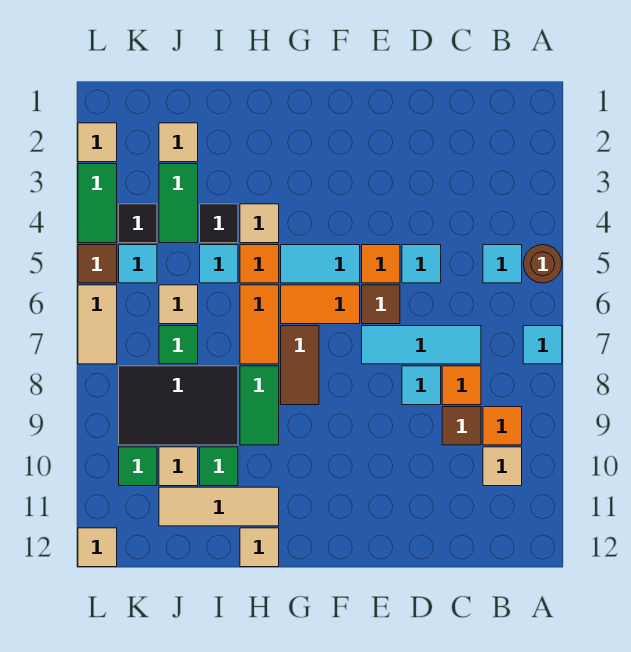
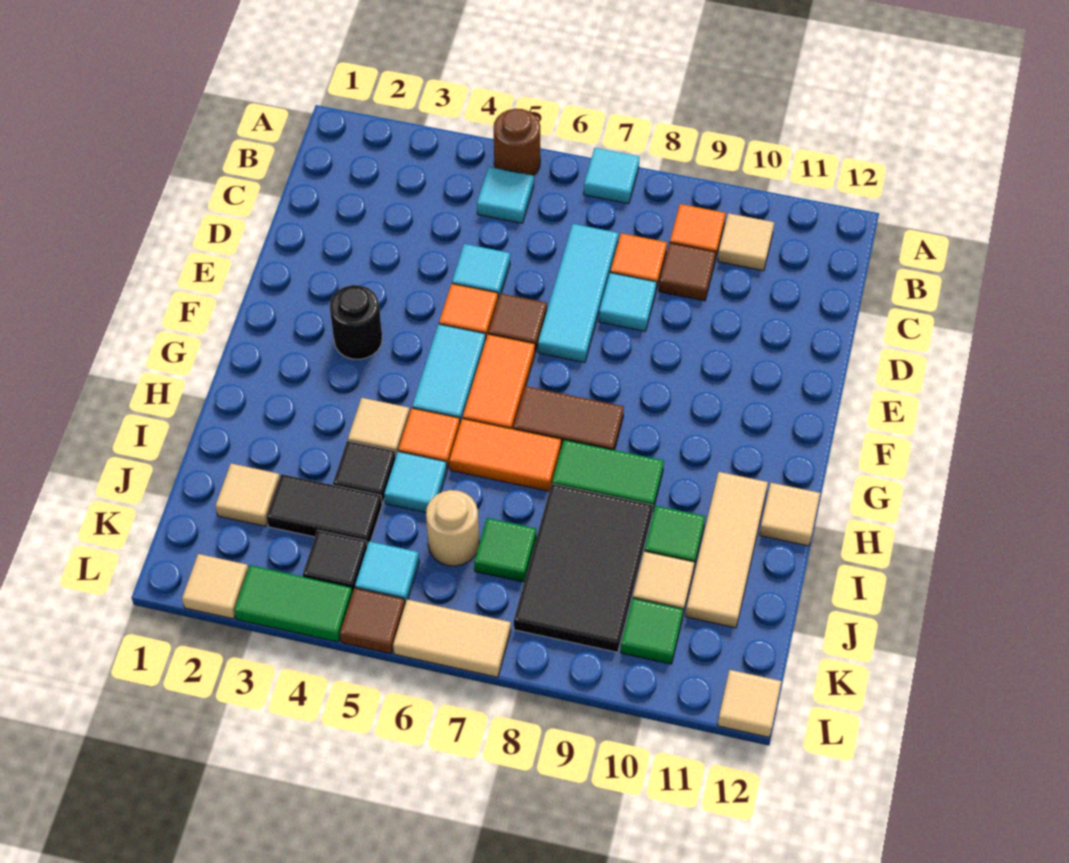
none -> black 1x1 round brick [330,285,382,359]
green 1x2 tile [159,164,198,243] -> black 1x2 tile [267,474,382,546]
tan 1x1 tile [159,285,198,324] -> tan 1x1 round brick [426,490,479,566]

